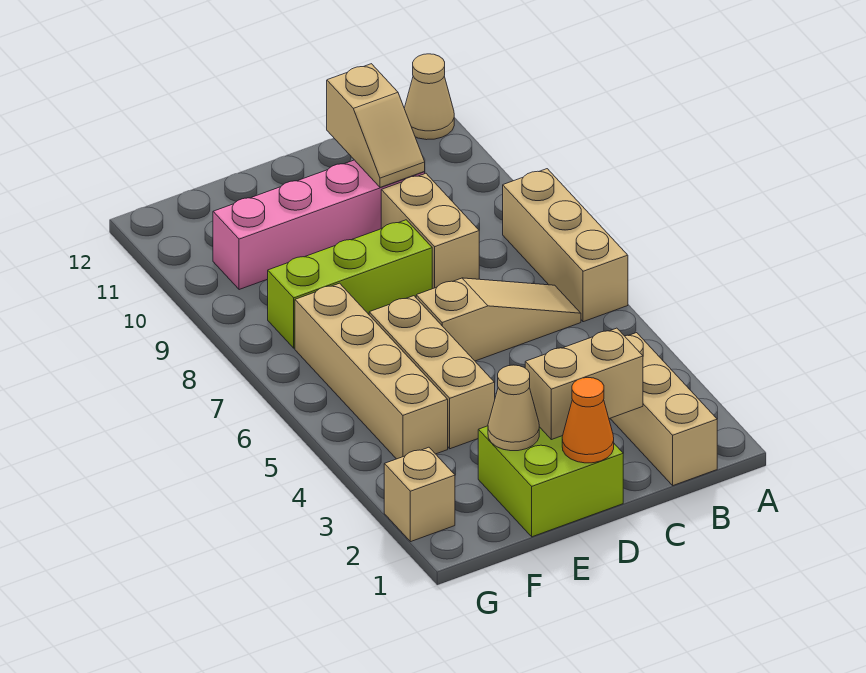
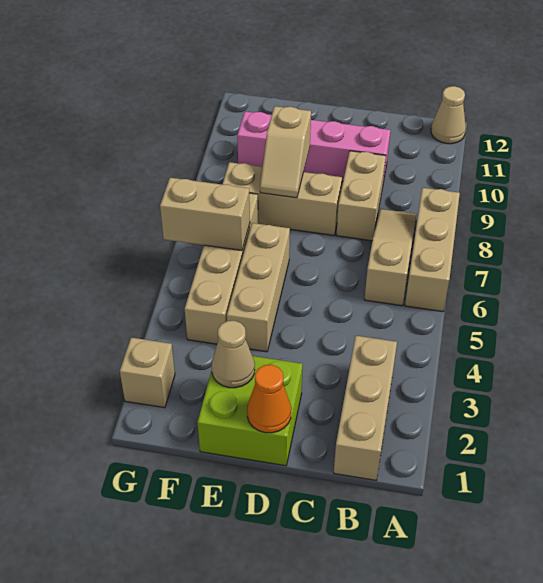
tan 1x3 slope [416,278,581,361] -> tan 1x3 slope turned to [364,209,416,306]
tan 1x2 brick [525,328,643,440] -> tan 1x2 brick moved to [160,178,250,251]
tan 1x2 slope [327,64,425,187] -> tan 1x2 slope moved to [260,106,311,198]
lime 1x3 brick [268,220,432,348] -> tan 1x3 brick [222,162,342,235]

